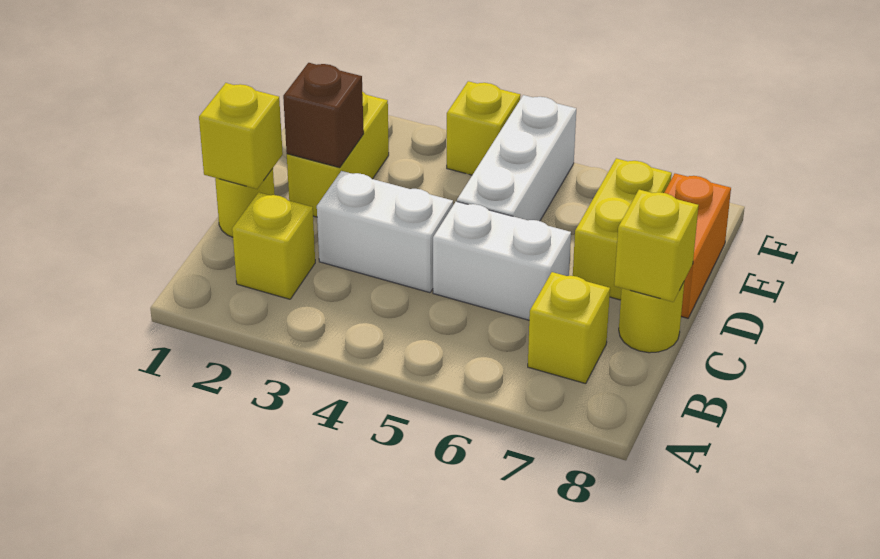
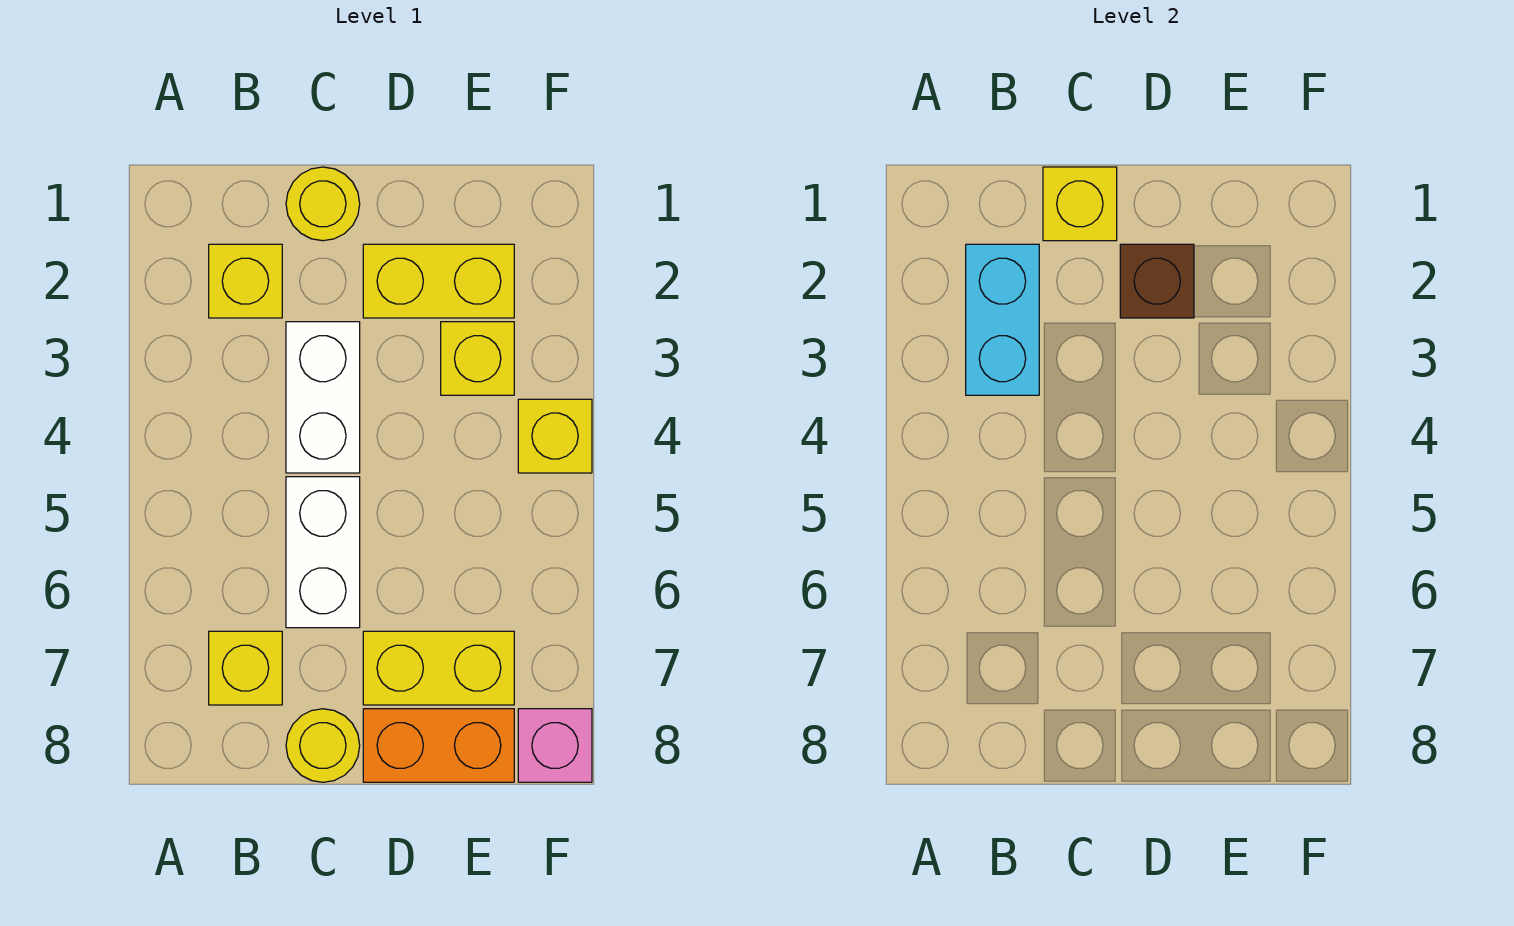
none -> cyan 1x2 brick [966,244,1039,395]
yellow 1x1 brick [614,190,699,302] -> yellow 1x1 brick moved to [441,322,514,395]
white 1x3 brick [457,95,576,221] -> none
none -> pink 1x1 brick [518,709,592,782]

